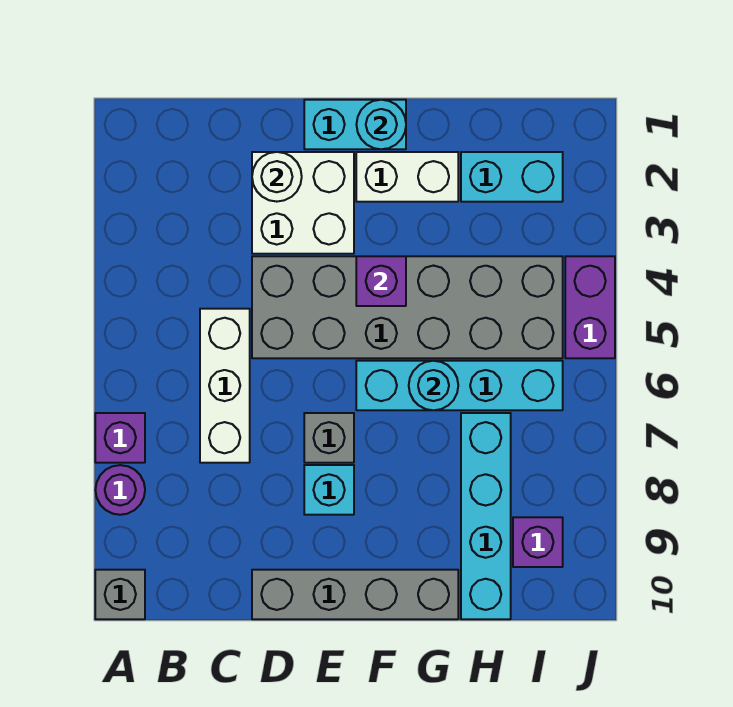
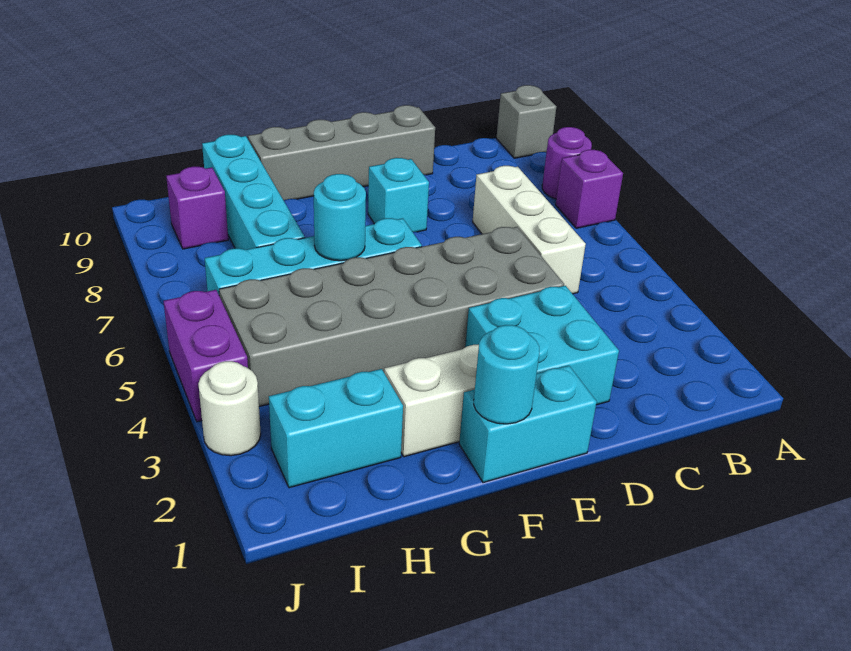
white 2x2 brick [252,152,354,254] -> cyan 2x2 brick [465,286,619,405]
white 1x1 round brick [252,152,302,202] -> white 1x1 round brick moved to [198,361,261,456]
grey 1x1 brick [304,413,354,463] -> none
purple 1x1 brick [356,256,406,306] -> none

